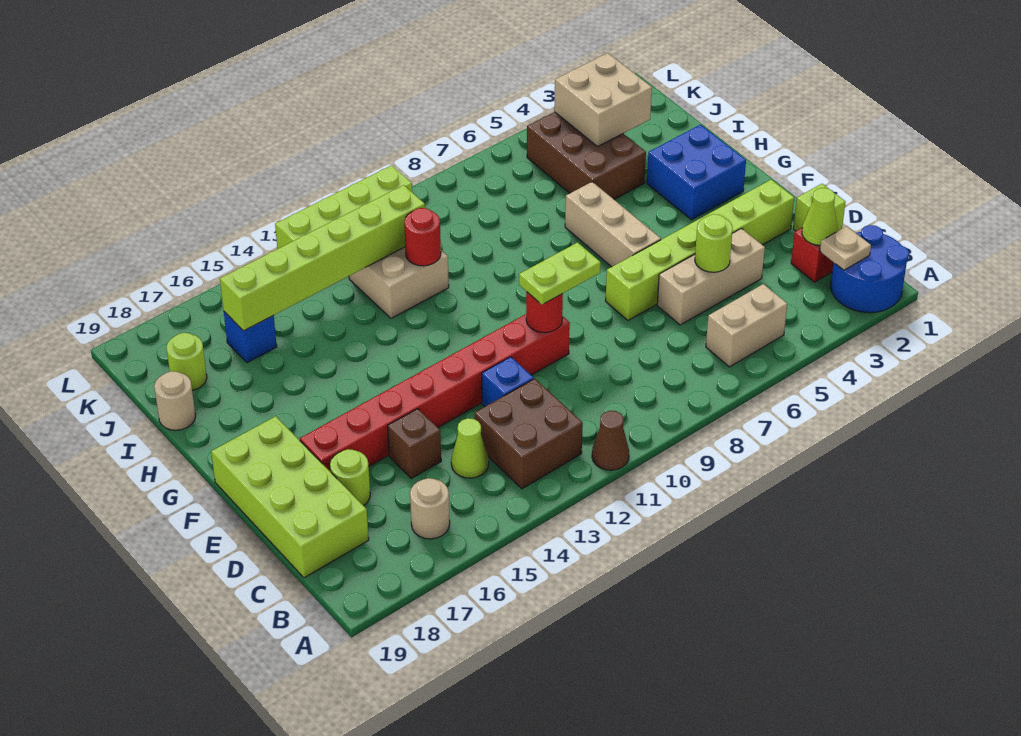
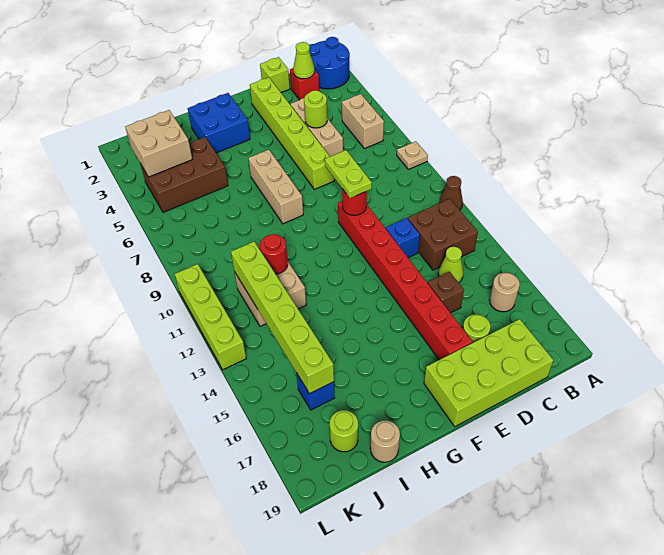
tan 1x1 plate [820,226,871,270] -> tan 1x1 plate moved to [397,141,428,169]
tan 1x3 brick [565,182,661,267] -> tan 1x3 brick turned to [248,150,303,224]

